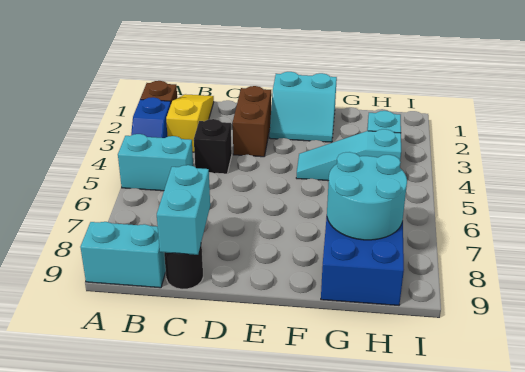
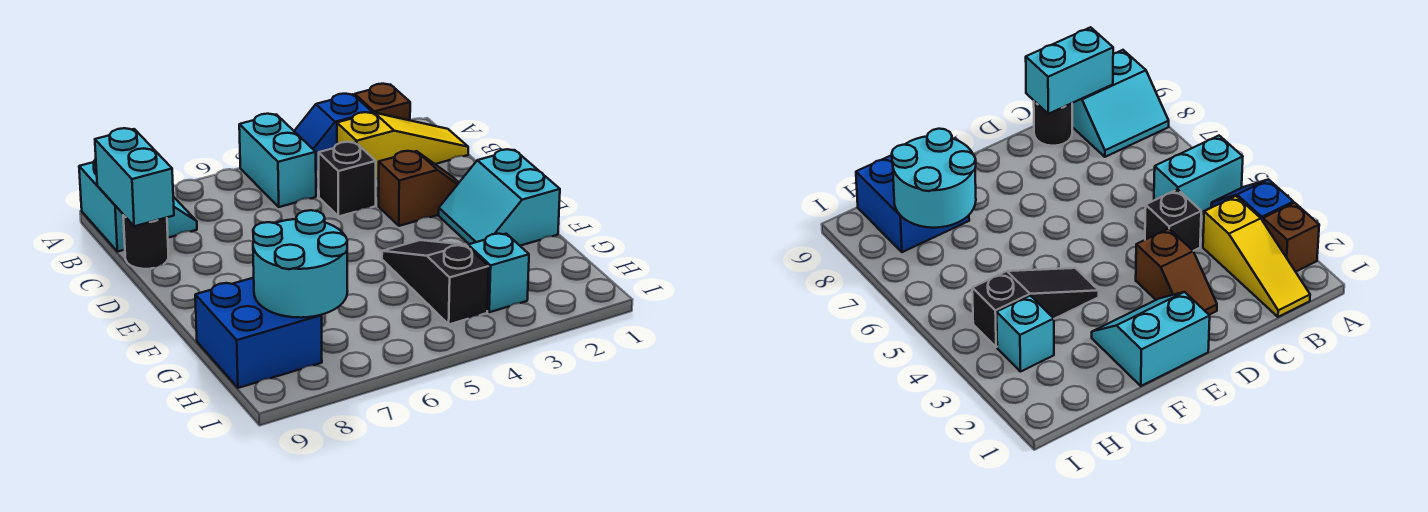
cyan 1x2 brick [157,165,210,255] -> cyan 1x2 brick turned to [95,128,174,226]
brown 1x2 brick [233,86,271,157] -> brown 1x2 slope [379,151,459,226]
cyan 1x3 slope [296,129,401,181] -> black 1x3 slope [382,240,489,324]

